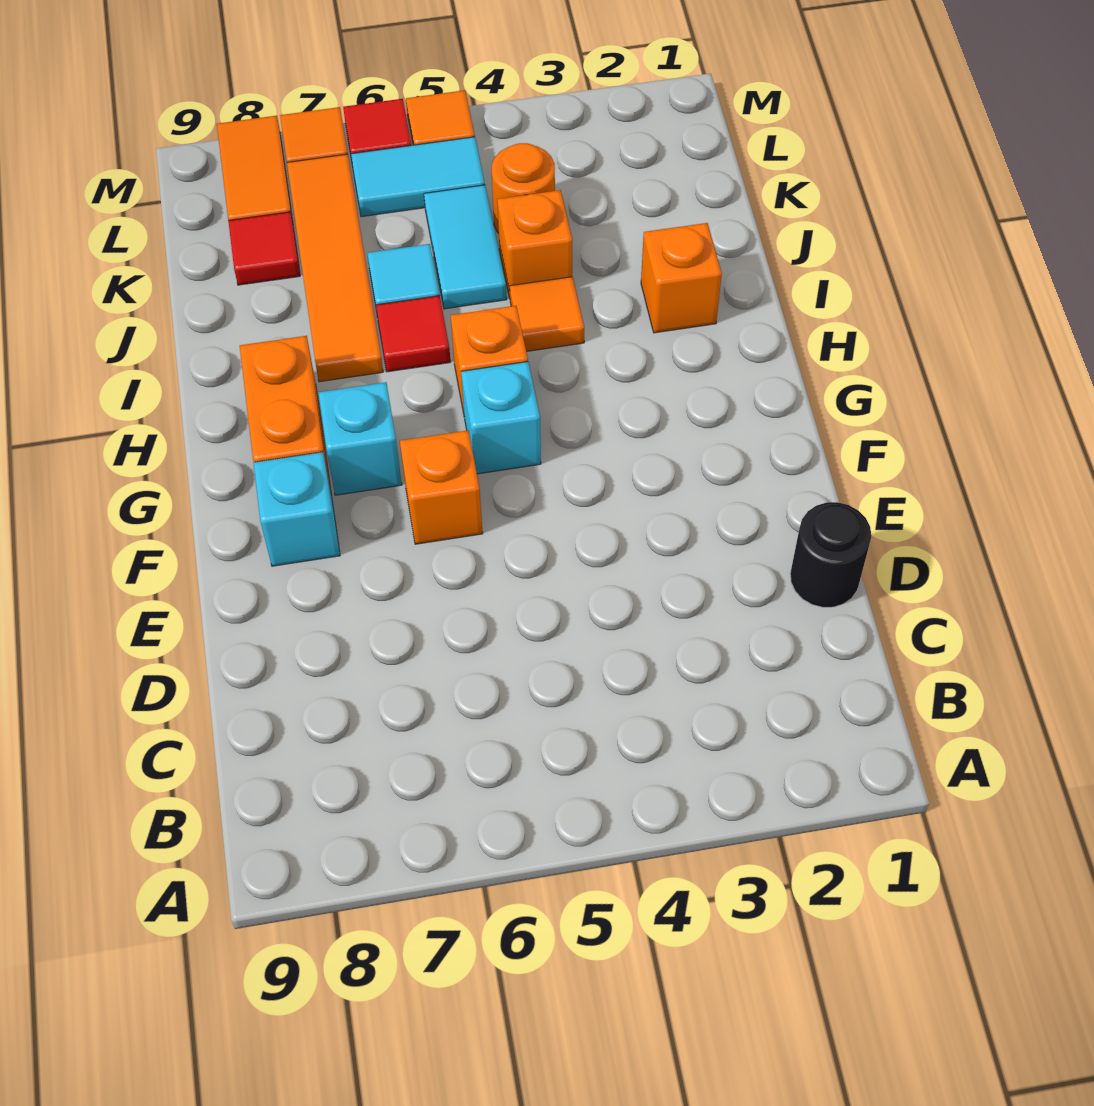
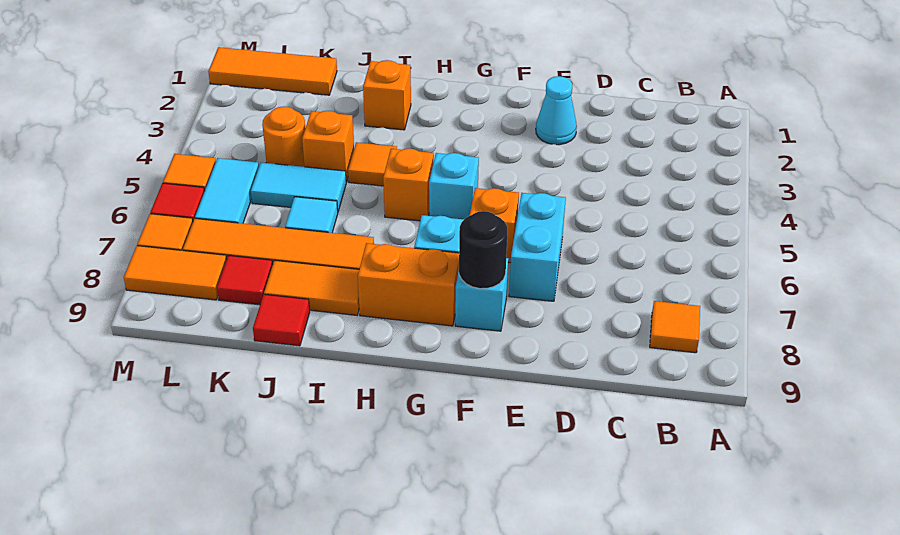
none -> orange 1x1 tile [650,301,700,353]
black 1x1 round brick [790,502,871,607] -> black 1x1 round brick moved to [459,211,507,289]
none -> cyan 1x1 cone [536,76,577,145]
none -> cyan 1x2 brick [509,193,566,301]
red 1x1 tile [376,296,451,372] -> red 1x1 tile moved to [253,294,310,346]
none -> orange 1x2 tile [264,260,359,315]
none -> orange 1x3 tile [208,47,337,95]

